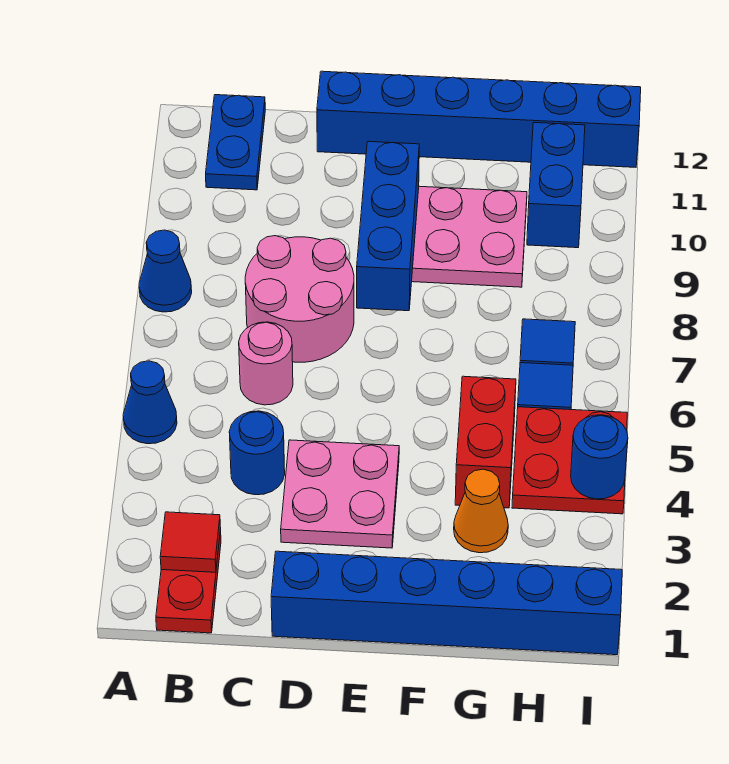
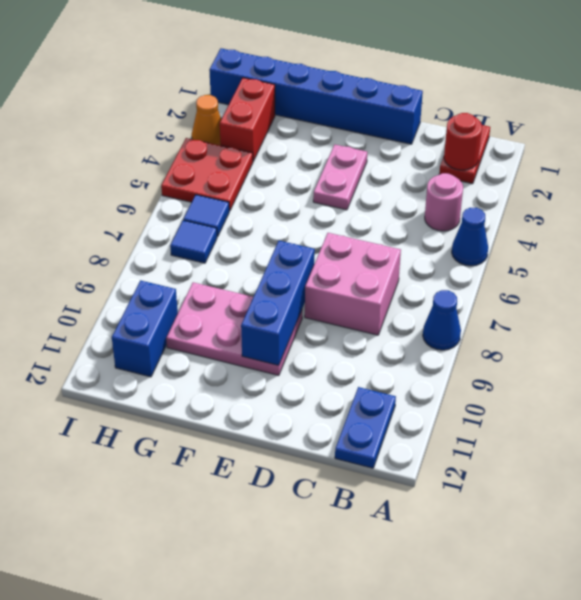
red 1x1 tile [160,512,221,572] -> red 1x1 round brick [444,113,482,170]
blue 1x1 round brick [229,411,285,495] -> none
pink 1x1 round brick [239,322,293,405] -> pink 1x1 round brick moved to [425,173,463,231]
pink 2x2 round brick [245,236,354,362] -> pink 2x2 brick [305,233,401,335]
pink 2x2 plate [281,440,399,548] -> pink 1x2 plate [313,144,367,210]
blue 1x6 brick [317,71,641,167] -> none
orange 1x1 cone [454,469,508,553] -> orange 1x1 cone moved to [192,95,221,146]
red 1x2 brick [455,376,516,508] -> red 1x2 brick moved to [220,78,275,161]
blue 1x1 round brick [571,415,628,499] -> none

